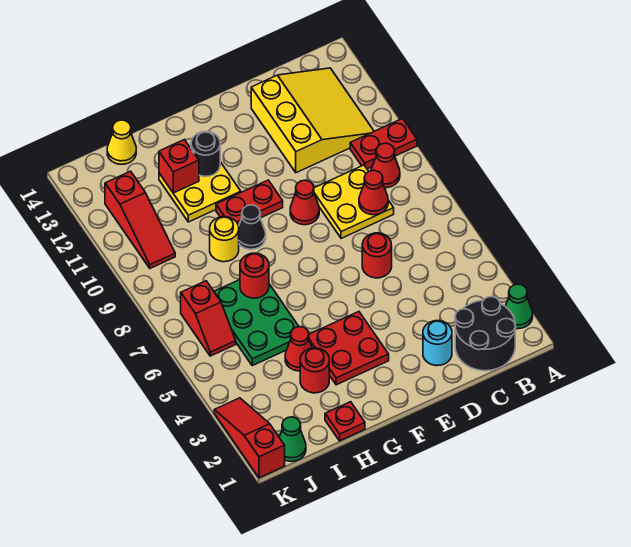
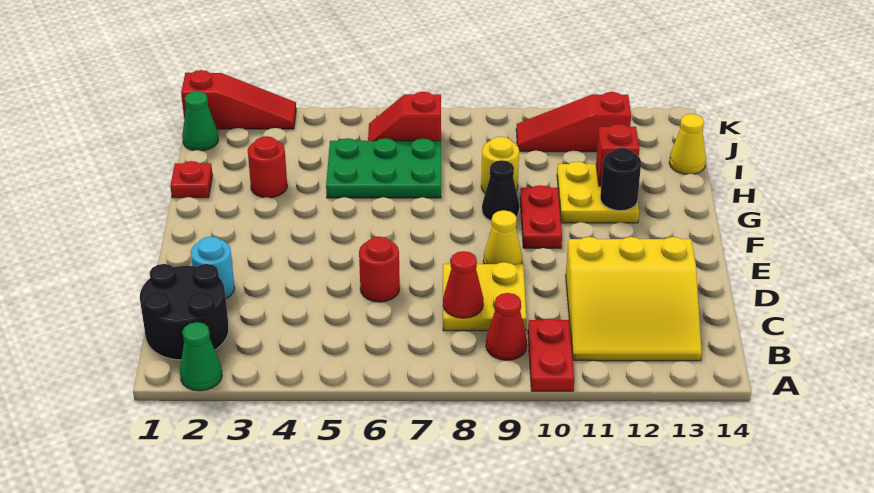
red 1x1 cone [290,180,319,225] -> yellow 1x1 cone [483,210,522,264]
red 2x2 plate [309,312,389,385] -> none
red 1x1 cone [285,327,312,371] -> none
red 1x1 round brick [240,253,269,298] -> none

